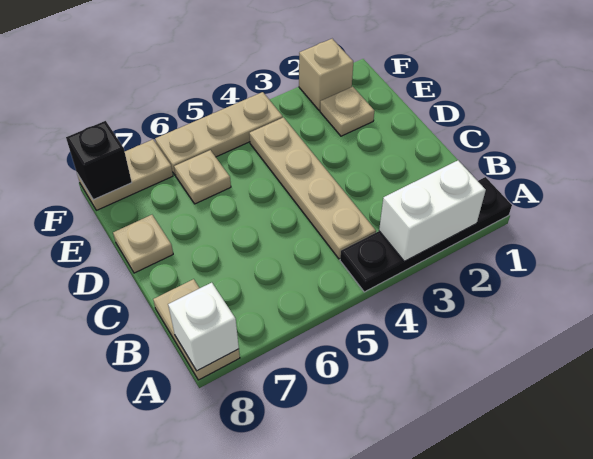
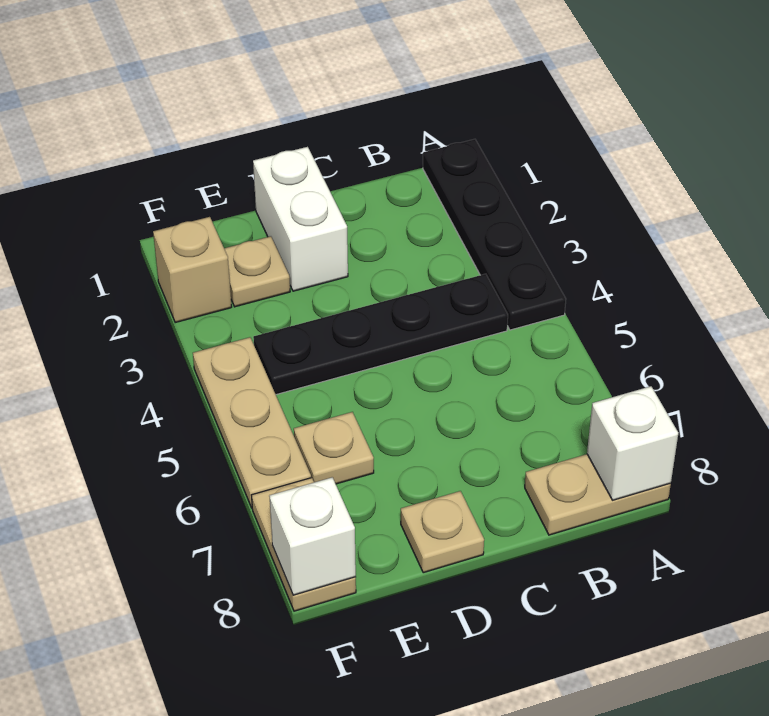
white 1x2 brick [379,160,486,261] -> white 1x2 brick moved to [253,147,348,291]
tan 1x4 plate [249,118,376,259] -> black 1x4 plate [253,274,508,395]
black 1x1 brick [66,121,132,200] -> white 1x1 brick [269,477,356,595]

